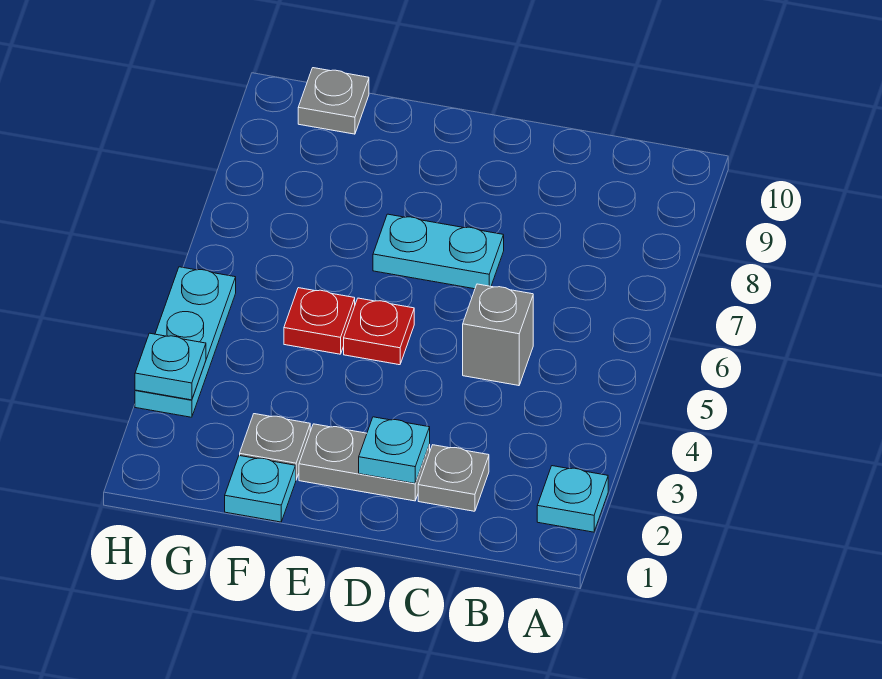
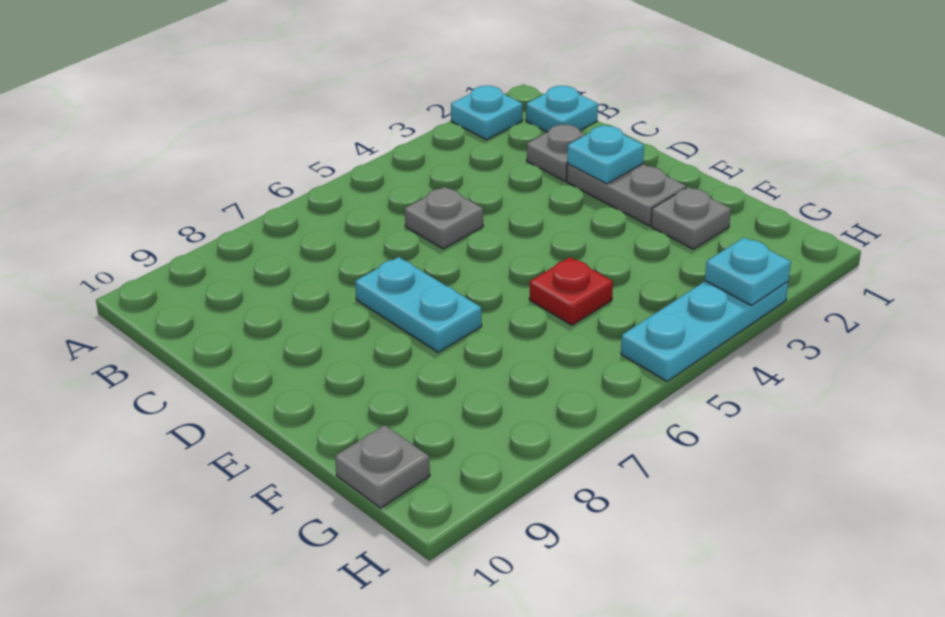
grey 1x1 brick [463,284,533,386] -> grey 1x1 plate [405,187,483,249]
red 1x1 plate [344,298,414,365] -> none
cyan 1x1 plate [225,455,296,522] -> cyan 1x1 plate moved to [526,86,598,132]

